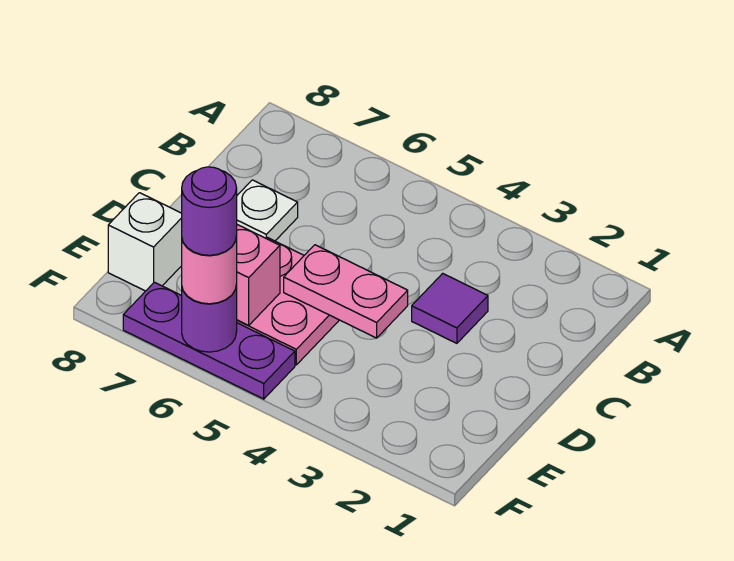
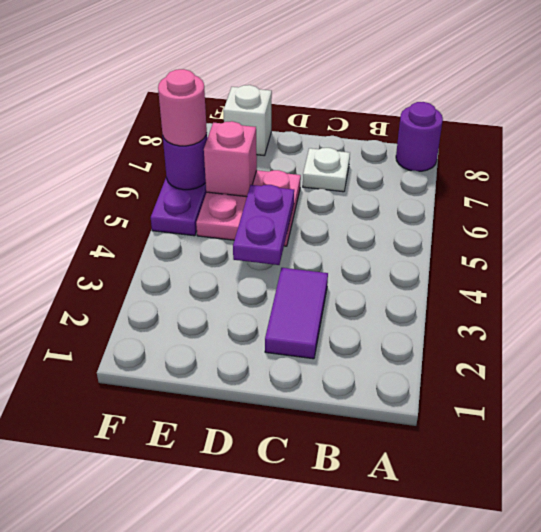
purple 1x1 tile [412,273,488,343] -> purple 1x2 tile [265,268,328,359]
pink 1x2 plate [284,245,408,338] -> purple 1x2 plate [233,185,294,265]
purple 1x1 round brick [182,167,237,255] -> purple 1x1 round brick moved to [396,102,443,171]

